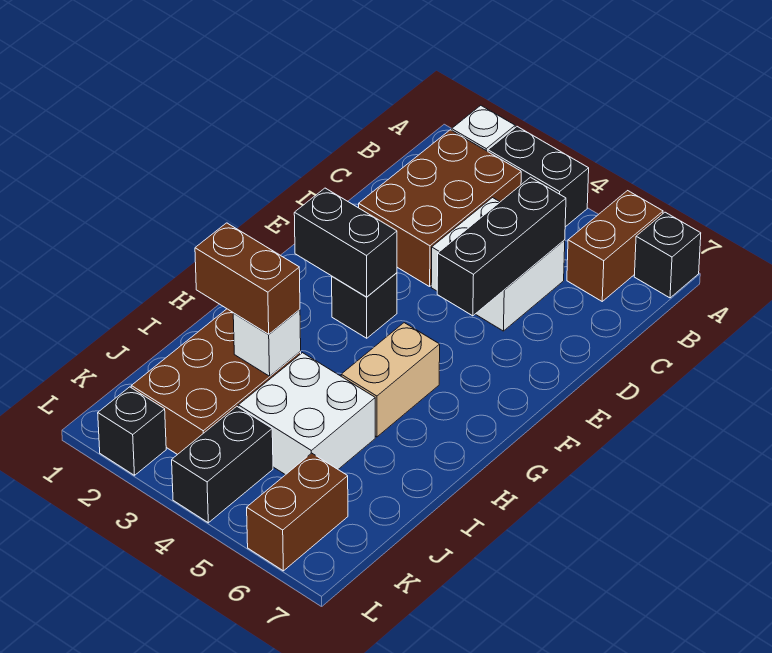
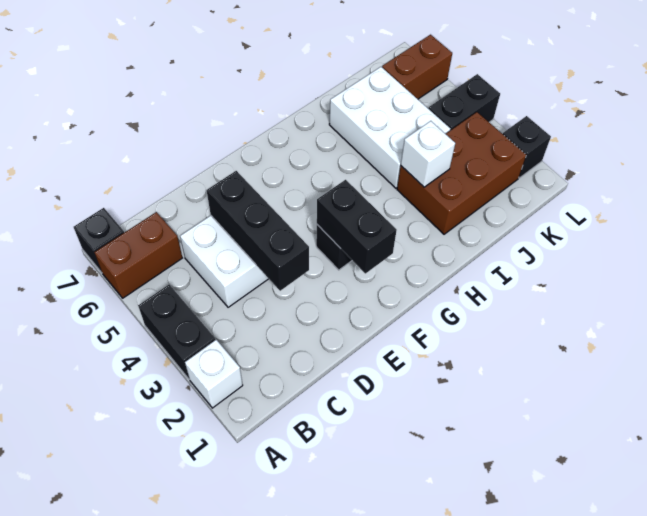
brown 2x3 brick [359,130,521,287] -> none
black 1x3 brick [437,177,566,316] -> black 1x3 brick turned to [207,171,309,291]
tan 1x2 brick [341,323,440,437] -> none
brown 1x2 brick [195,223,300,334] -> none
white 2x2 brick [238,353,375,475] -> white 2x3 brick [329,67,450,188]

